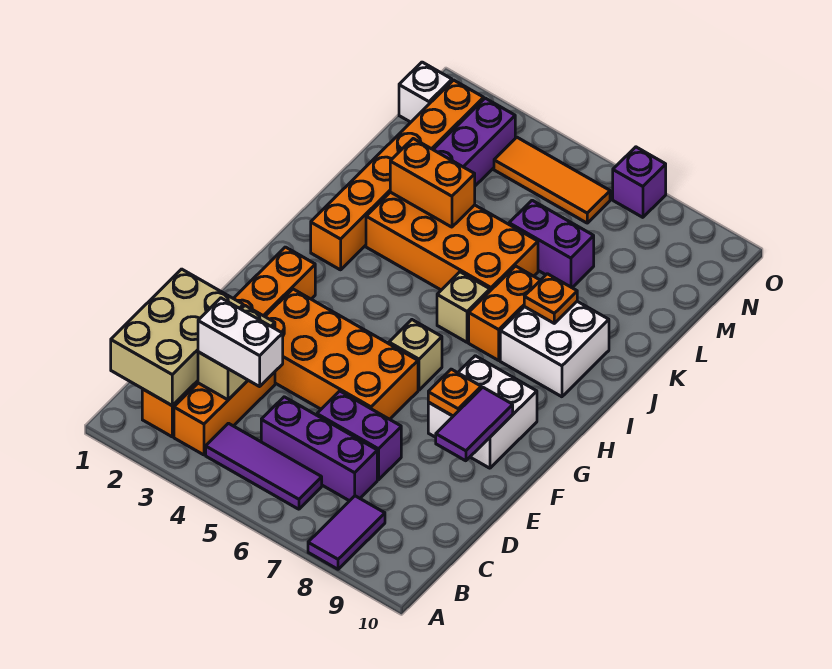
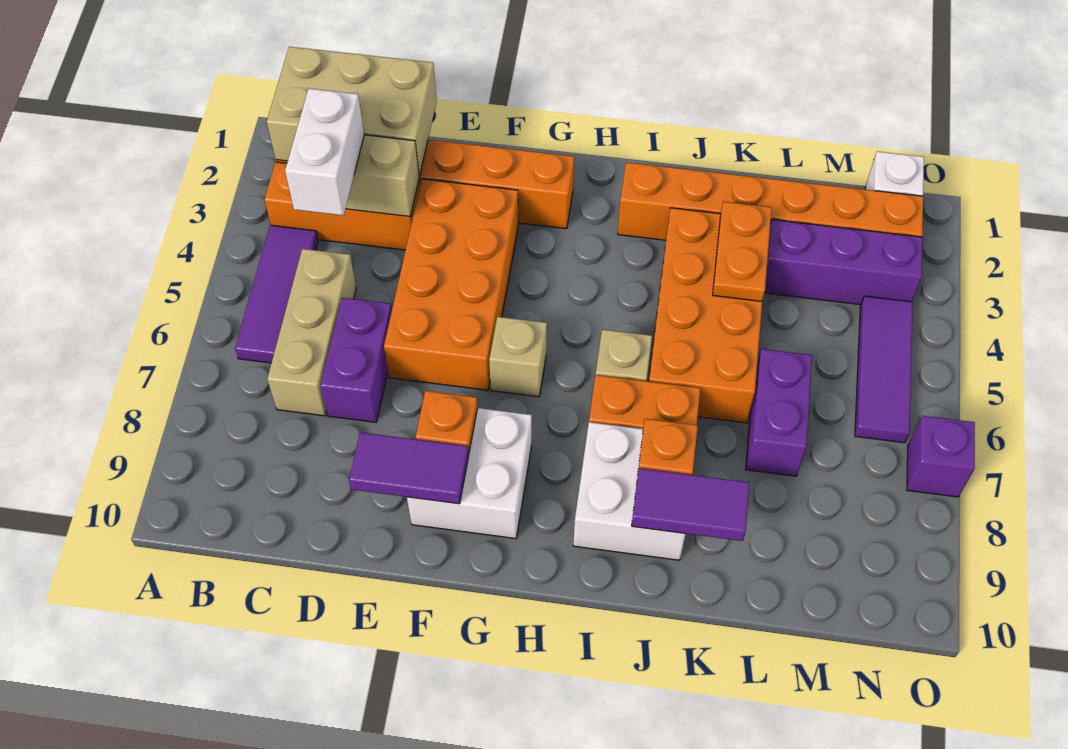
purple 1x2 tile [308,496,385,569] -> purple 1x2 tile moved to [632,468,750,541]
purple 1x3 brick [261,397,377,501] -> tan 1x3 brick [267,249,356,416]
orange 1x2 brick [390,139,475,227] -> orange 1x2 plate [713,202,772,301]
orange 1x3 tile [494,137,610,223] -> purple 1x3 tile [855,296,913,443]

